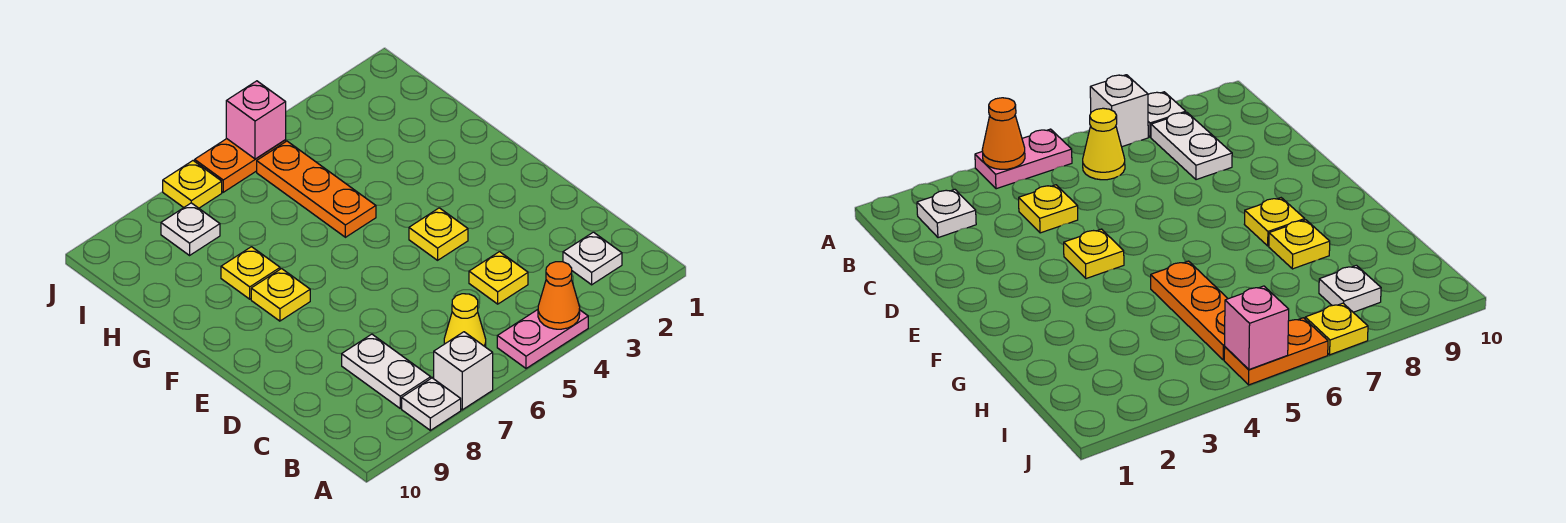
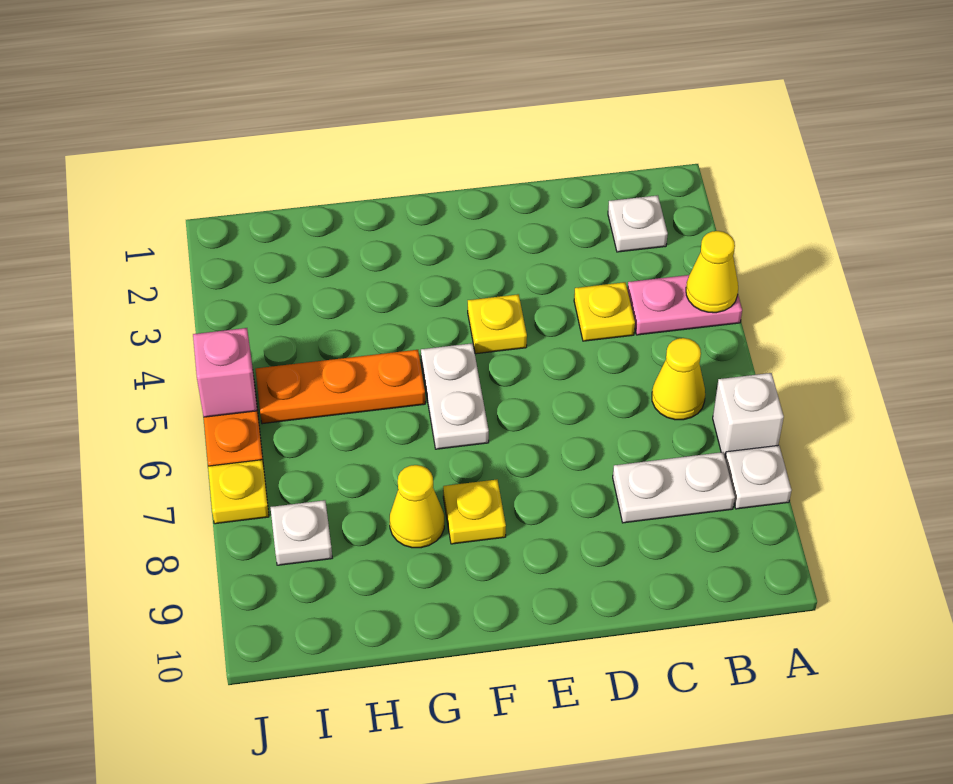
pink 1x2 plate [497,310,588,368] -> pink 1x2 plate turned to [627,275,742,335]
orange 1x1 cone [538,262,580,329] -> yellow 1x1 cone [686,231,738,313]
none -> white 1x2 plate [421,343,489,449]
yellow 1x1 plate [221,247,280,299] -> yellow 1x1 cone [390,465,444,548]

